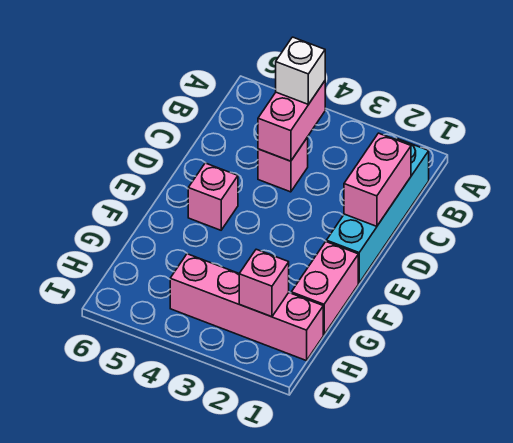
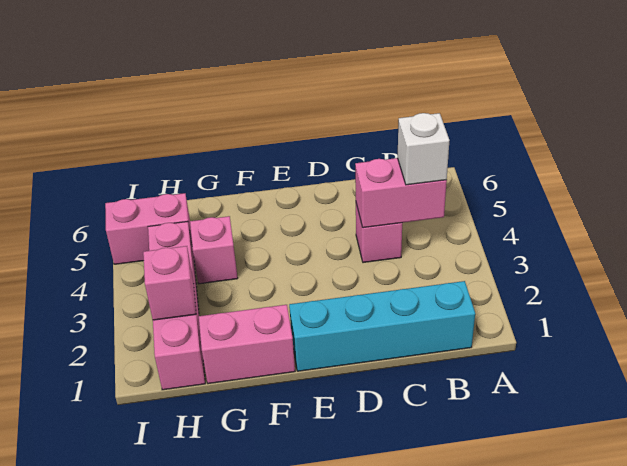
pink 1x2 brick [344,133,411,226] -> pink 1x2 brick moved to [105,193,192,264]
pink 1x1 brick [188,163,238,230] -> pink 1x1 brick moved to [190,216,238,284]

